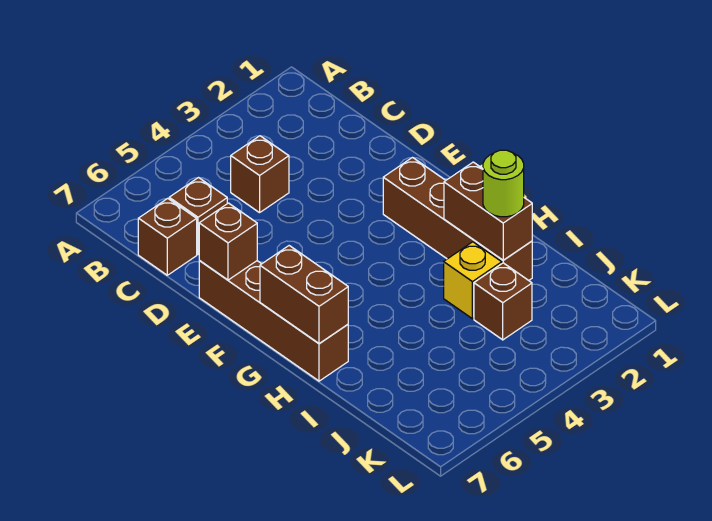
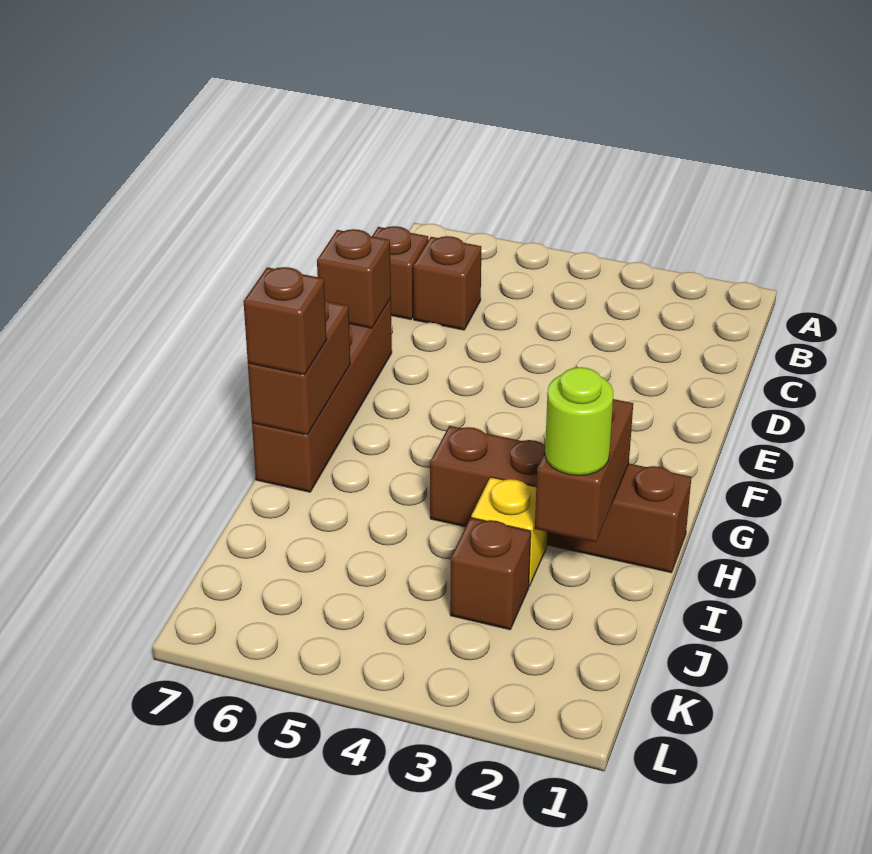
brown 1x1 brick [231,136,289,213] -> brown 1x1 brick moved to [244,267,327,375]
brown 1x4 brick [383,158,532,280] -> brown 1x4 brick turned to [430,426,691,573]

